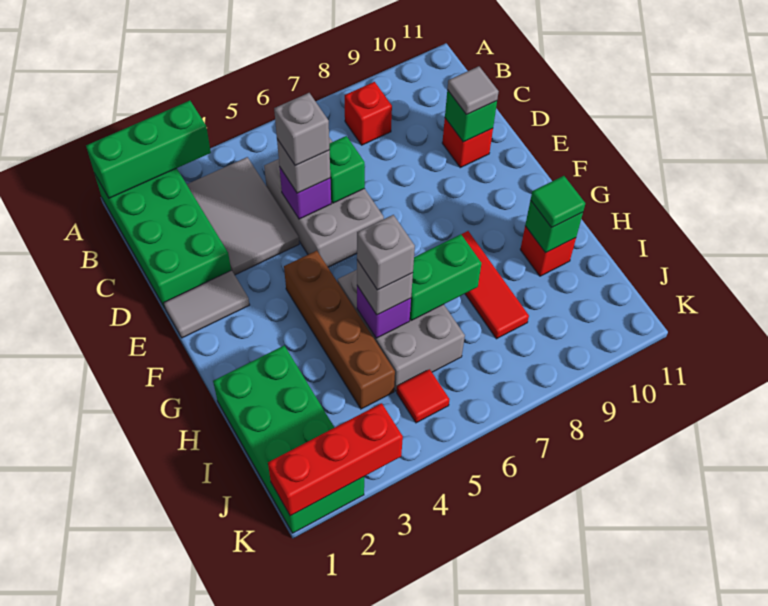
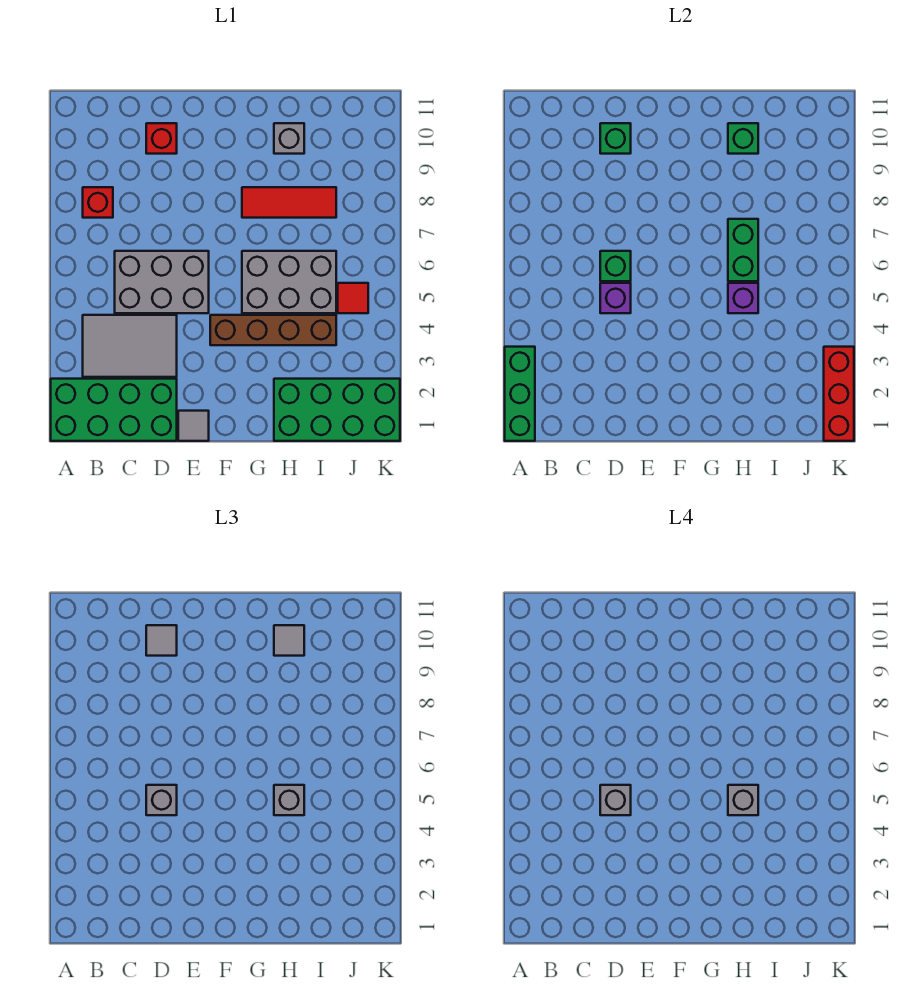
grey 1x2 tile [164,270,250,338] -> grey 1x1 tile [178,411,209,441]
red 1x1 brick [520,226,576,276] -> grey 1x1 brick [274,123,304,154]
green 1x1 tile [531,176,585,228] -> grey 1x1 tile [274,625,304,656]

